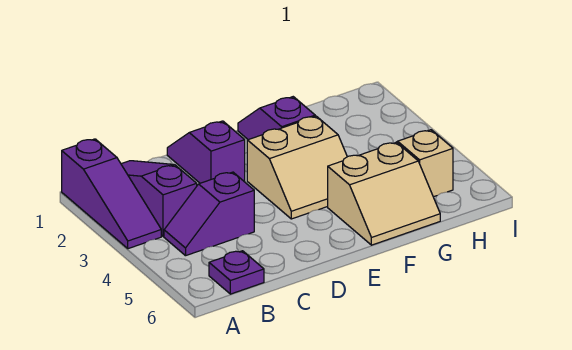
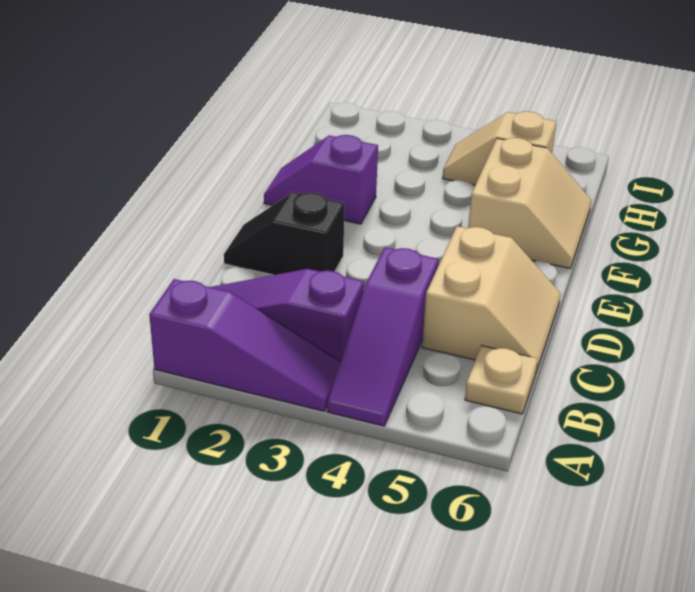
purple 1x2 slope [164,172,254,256] -> purple 1x3 slope [327,247,439,426]
purple 1x1 plate [209,251,264,294] -> tan 1x1 plate [465,346,538,414]
purple 1x2 slope [167,121,245,183] -> black 1x2 slope [224,192,345,275]
tan 2x2 slope [247,116,347,219] -> tan 2x2 slope moved to [422,226,561,372]

